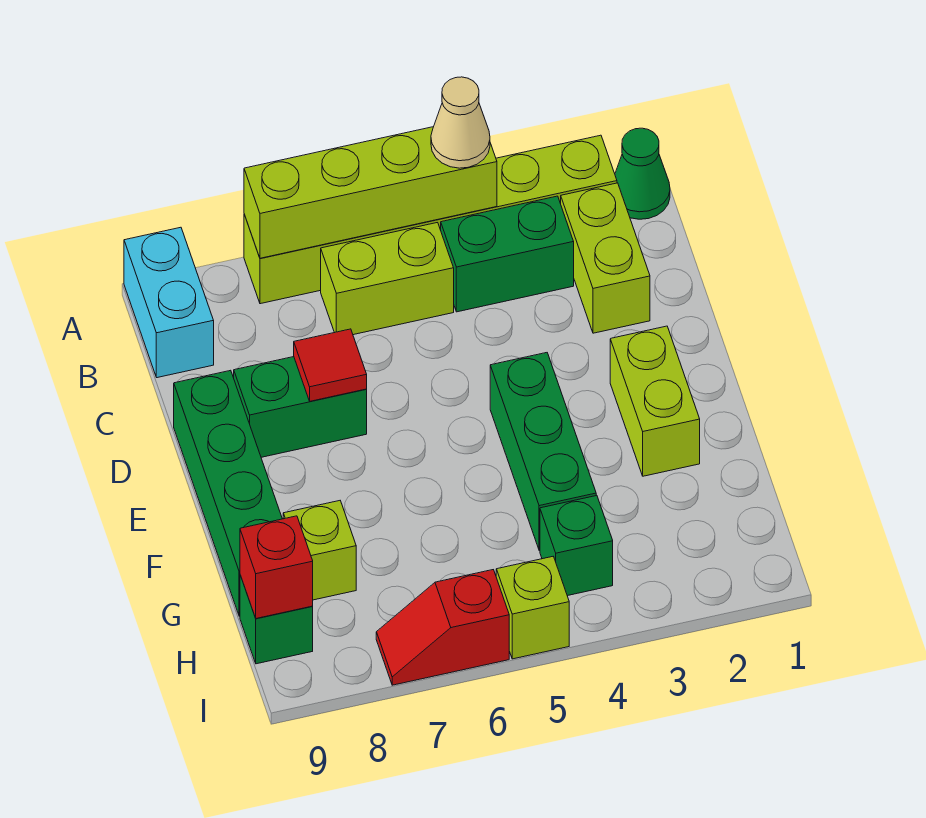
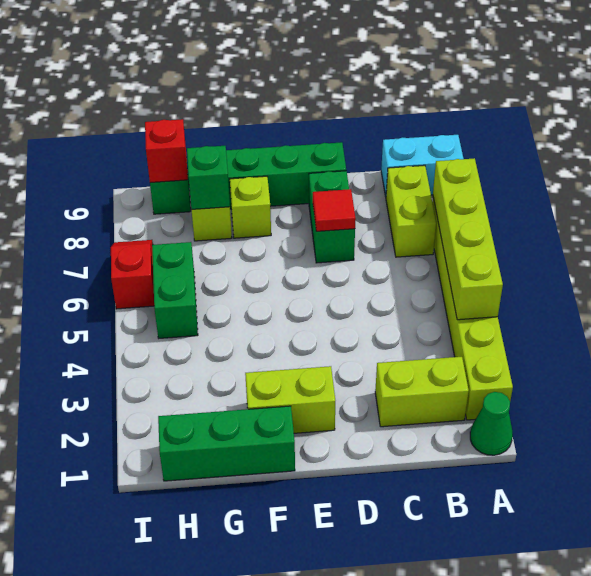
tan 1x1 cone [431,77,490,168] -> none
green 1x2 brick [441,196,574,312] -> green 1x2 brick moved to [152,242,198,338]
lime 1x2 brick [321,223,454,335] -> lime 1x2 brick moved to [386,165,436,257]
green 1x3 brick [490,353,596,550] -> green 1x3 brick moved to [158,406,295,481]
green 1x1 brick [540,495,613,596] -> green 1x1 brick moved to [187,146,230,209]
lime 1x1 brick [496,557,569,659] -> lime 1x1 brick moved to [230,176,271,238]

